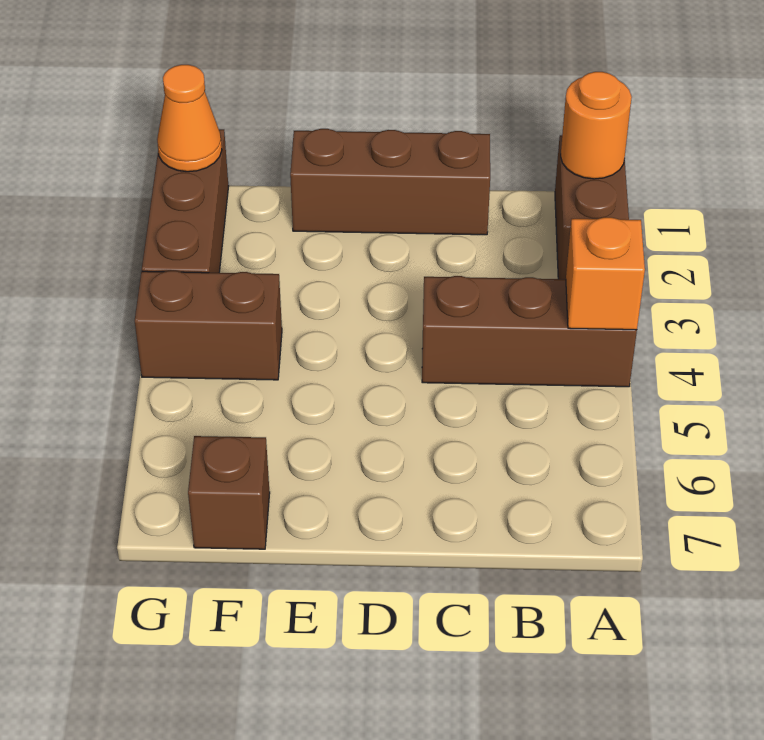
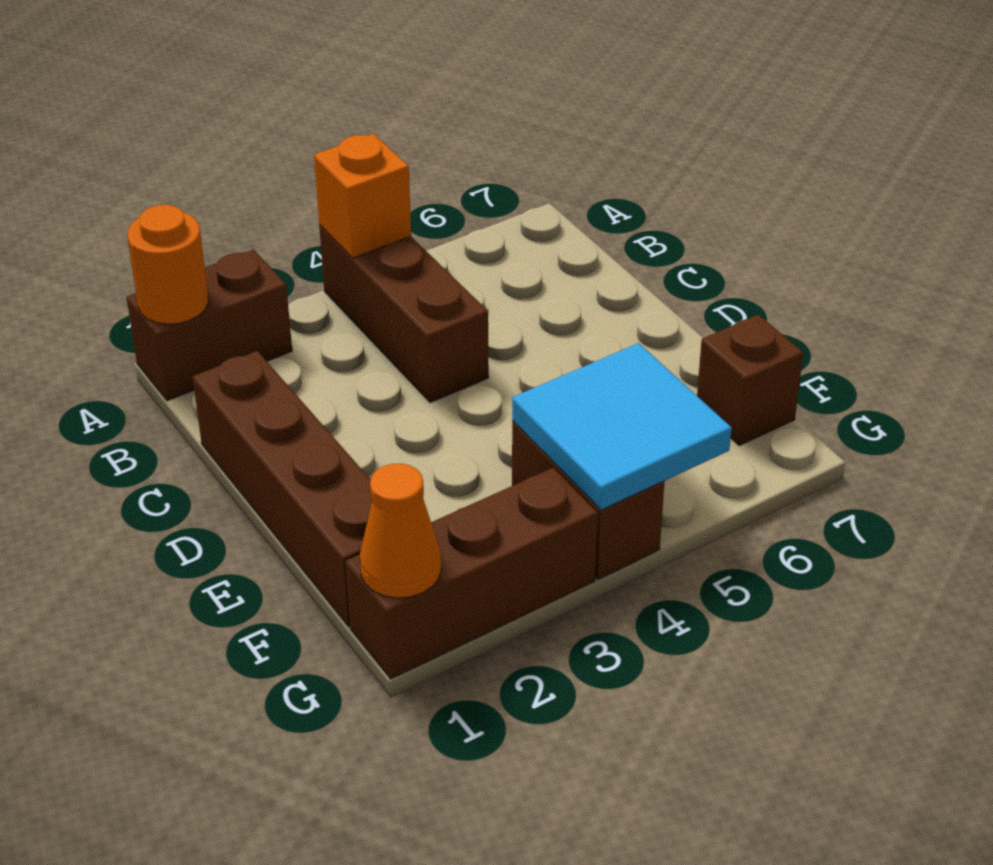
brown 1x3 brick [290,129,490,235] -> brown 1x4 brick [193,351,372,627]
none -> cyan 2x2 tile [512,343,732,510]

